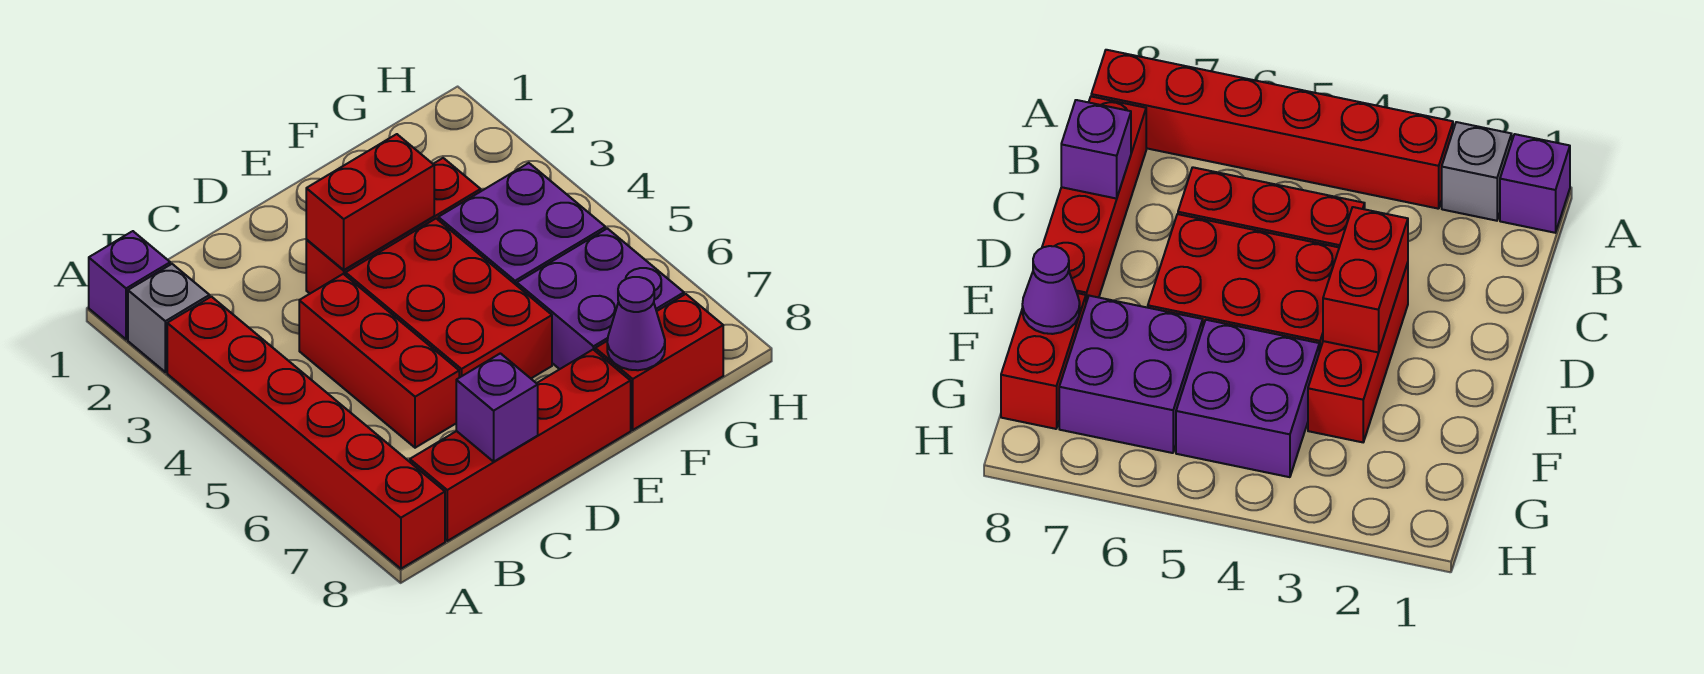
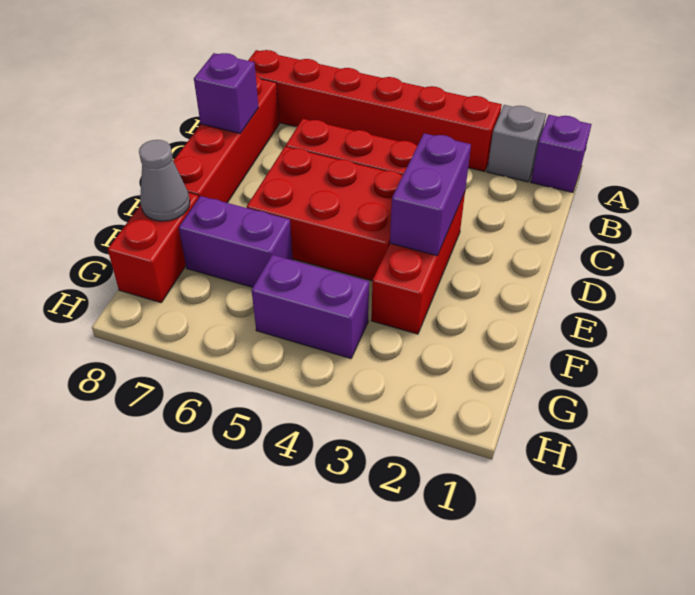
red 1x2 brick [306,134,434,270] -> purple 1x2 brick [390,133,471,256]
purple 2x2 brick [438,163,605,285] -> purple 1x2 brick [252,255,369,359]
purple 2x2 brick [517,228,684,369] -> purple 1x2 brick [179,196,293,287]
purple 1x1 cone [607,277,665,370] -> grey 1x1 cone [139,140,190,221]

